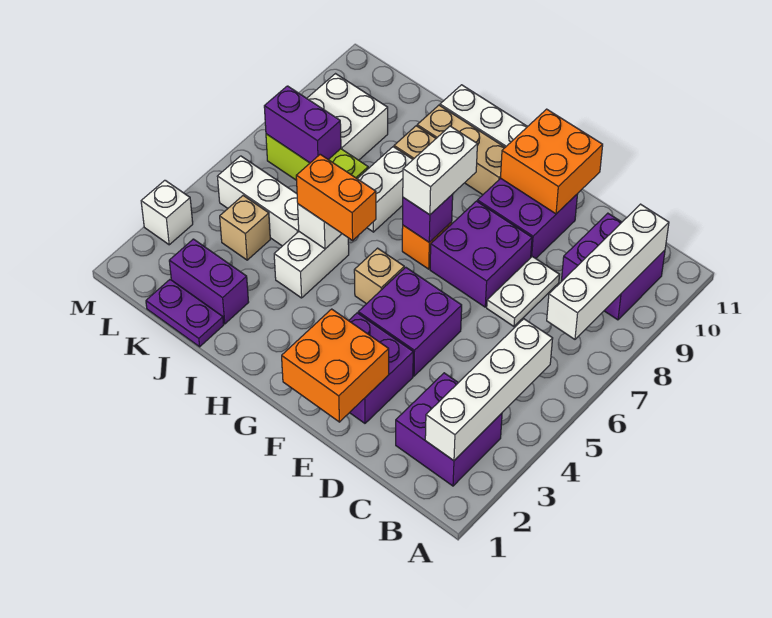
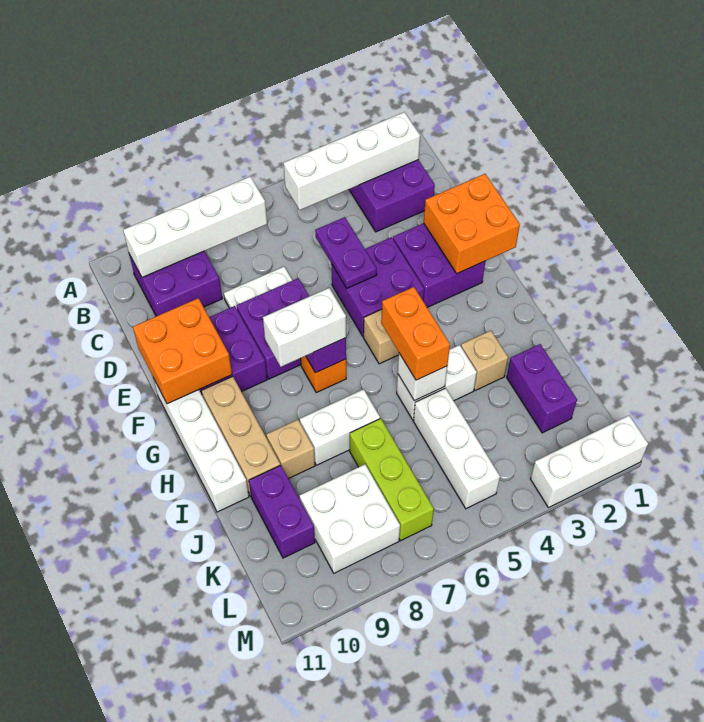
purple 1x2 plate [146,280,224,347] -> purple 1x2 plate moved to [315,217,377,288]
tan 1x1 brick [220,196,270,260] -> tan 1x1 brick moved to [461,331,508,391]
purple 1x2 brick [264,86,341,163] -> purple 1x2 brick moved to [249,465,315,558]
white 1x1 brick [141,180,193,245] -> white 1x3 brick [531,416,648,507]

